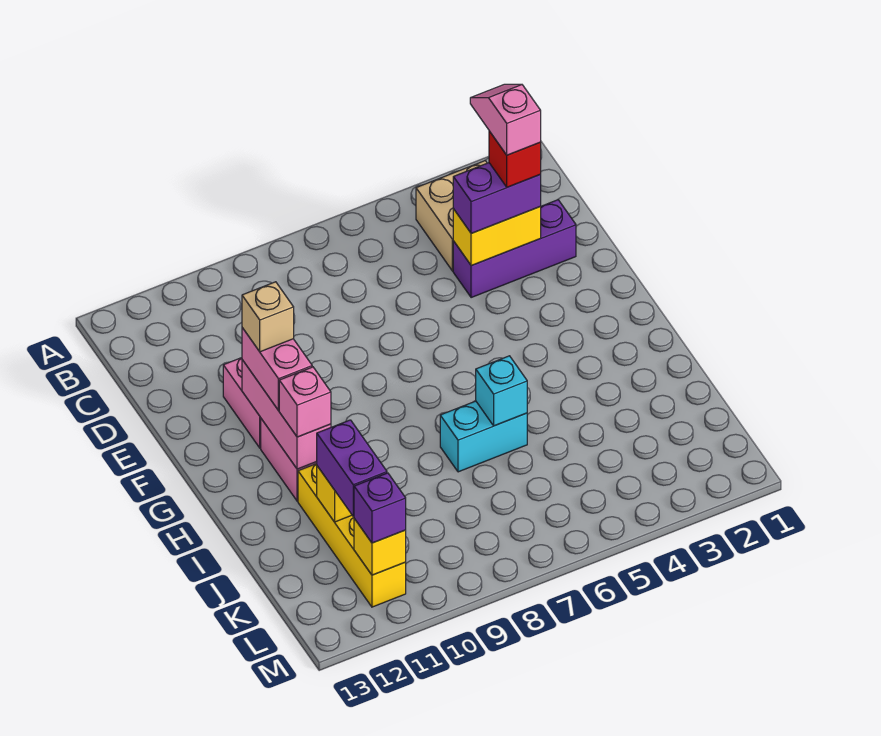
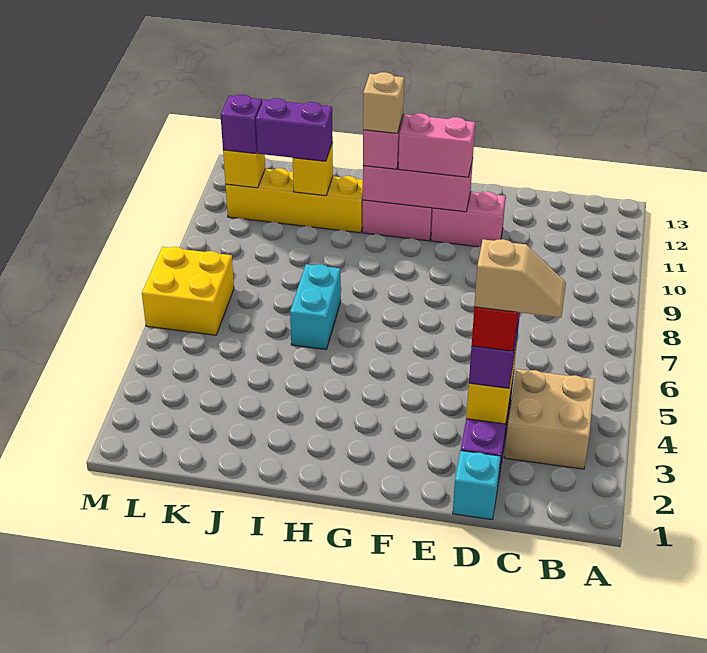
pink 1x2 slope [470,84,541,155] -> tan 1x2 slope [474,239,566,317]
tan 1x1 brick [242,282,294,352] -> tan 1x1 brick moved to [363,72,404,133]
cyan 1x1 brick [476,356,527,426] -> cyan 1x1 brick moved to [453,451,501,520]
none -> yellow 2x2 brick [142,247,234,335]

